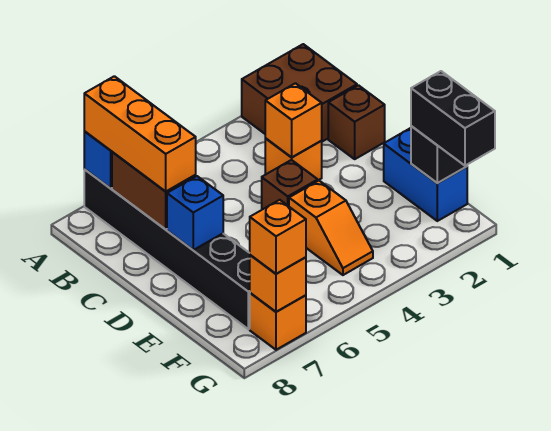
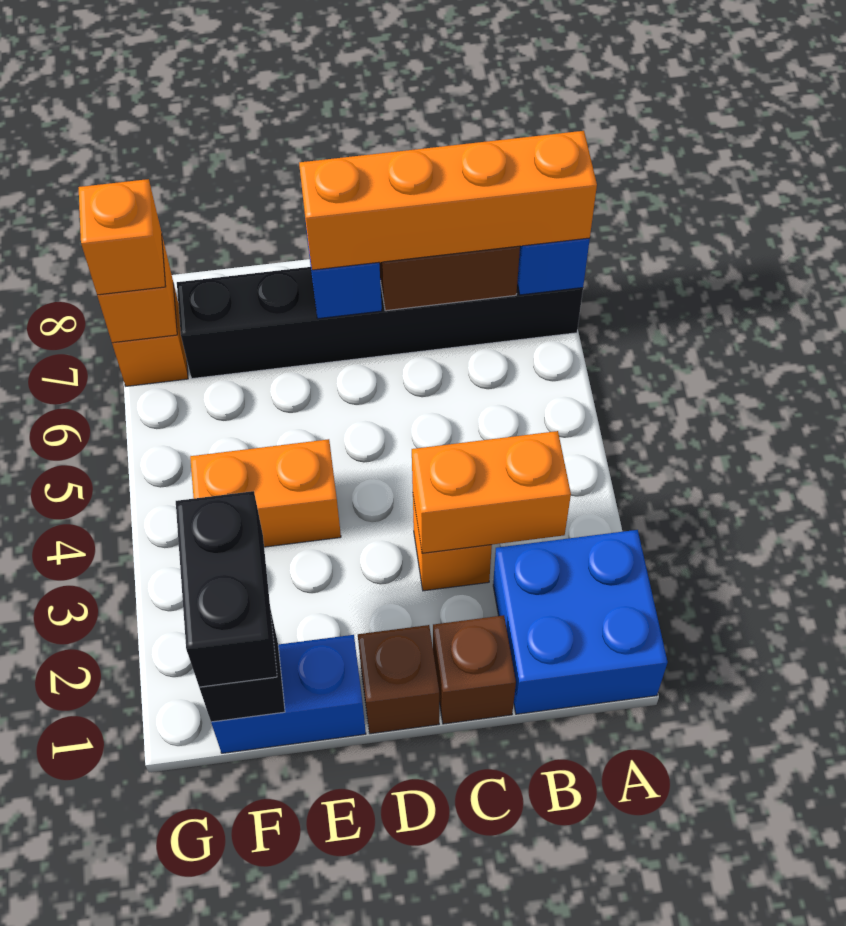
brown 2x2 brick [242,44,357,142] -> blue 2x2 brick [493,530,668,714]
orange 1x3 brick [84,76,196,191] -> orange 1x4 brick [299,131,597,270]
orange 1x1 brick [265,83,322,157] -> orange 1x2 brick [412,431,571,553]
brown 1x1 brick [262,160,318,210] -> brown 1x1 brick moved to [358,625,439,734]
orange 1x2 slope [289,181,373,275] -> orange 1x2 brick [190,439,341,547]
black 1x2 brick [411,71,495,166] -> black 1x2 brick turned to [176,491,277,687]

